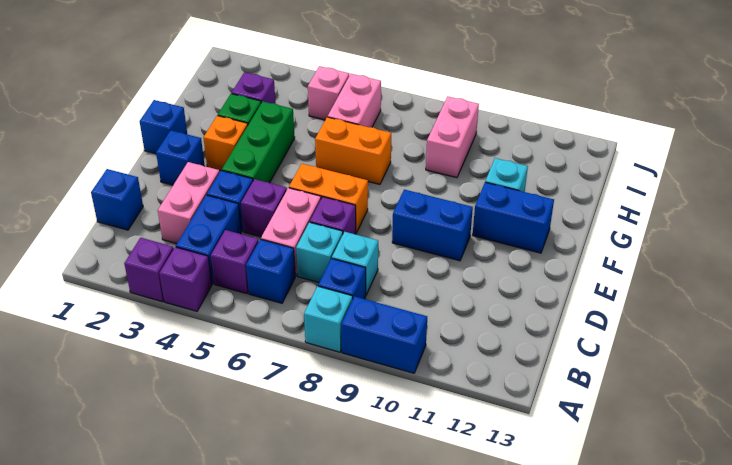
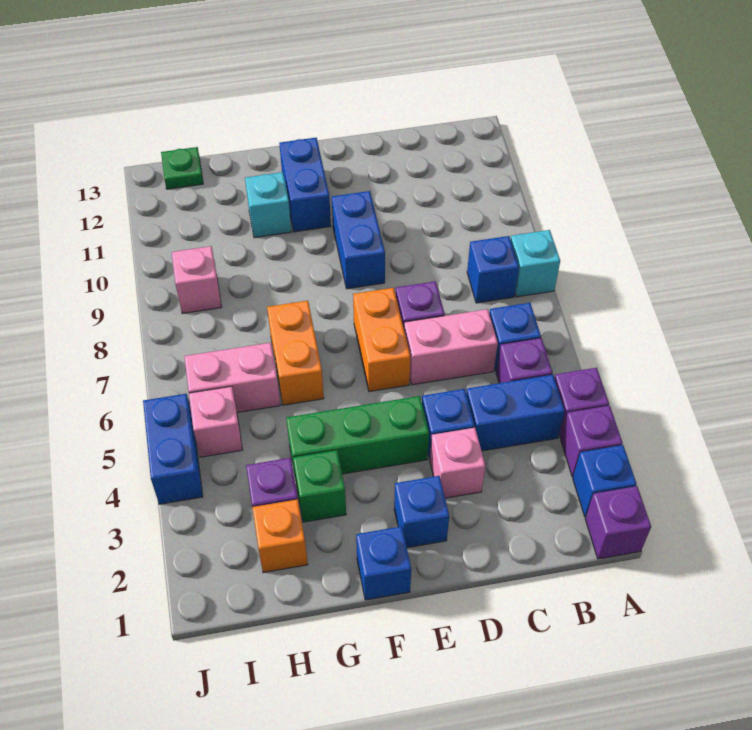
blue 1x2 brick [341,296,427,373] -> blue 1x2 brick moved to [143,394,203,504]
blue 1x1 brick [91,169,143,230] -> blue 1x1 brick moved to [573,445,637,517]
pink 1x2 brick [158,162,220,244] -> pink 1x1 brick [430,428,485,498]
cyan 1x1 brick [296,222,343,282] -> none
cyan 1x1 brick [332,232,378,295] -> none
purple 1x1 brick [241,179,287,237] -> purple 1x1 brick moved to [585,486,651,559]
orange 1x1 brick [203,116,248,170] -> orange 1x1 brick moved to [252,499,308,573]
pink 1x2 brick [426,97,479,178] -> pink 1x1 brick [172,246,221,314]
none -> green 1x1 plate [161,147,203,189]

